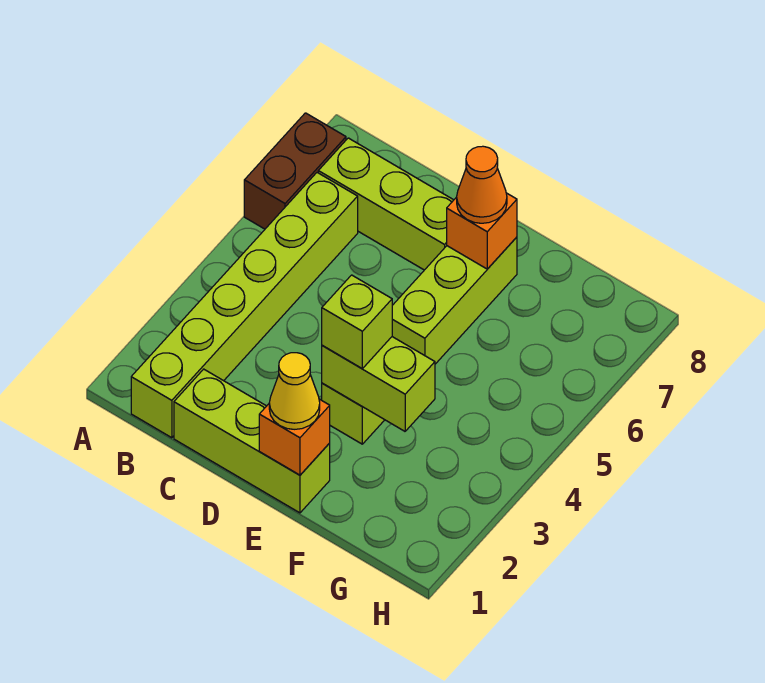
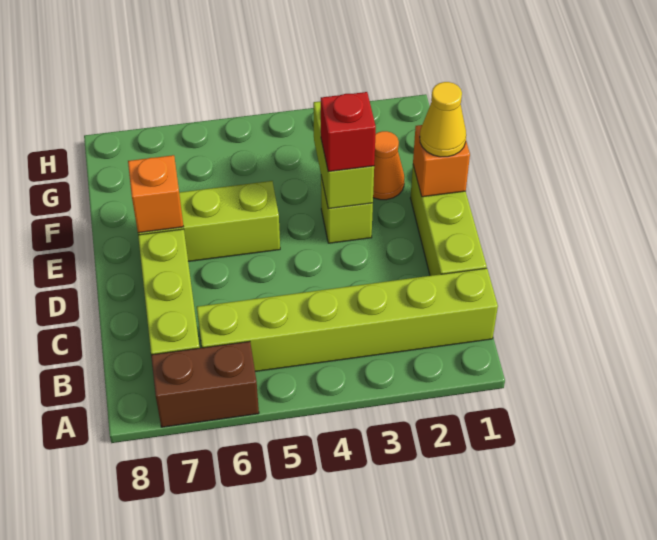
lime 1x1 brick [322,275,392,369] -> red 1x1 brick [321,92,376,172]
orange 1x1 cone [457,146,507,223] -> orange 1x1 cone moved to [373,131,404,200]

